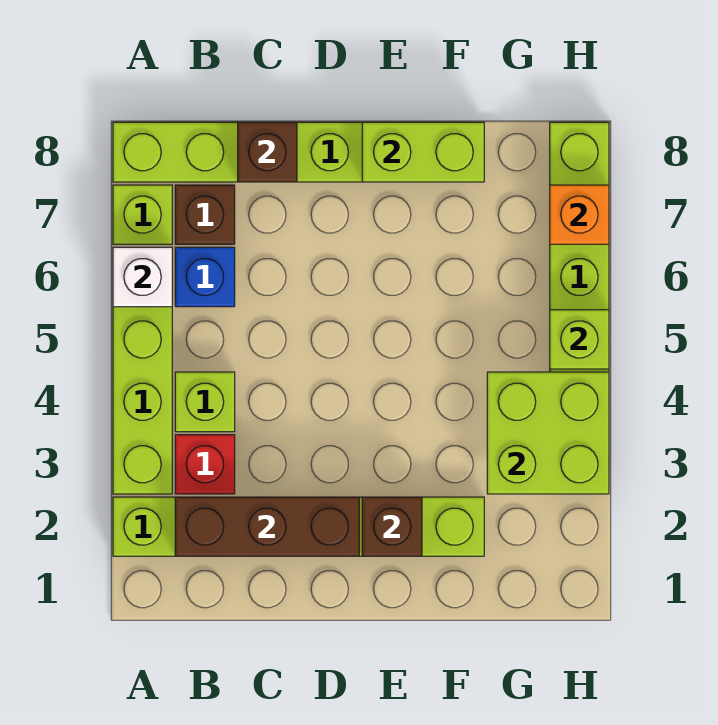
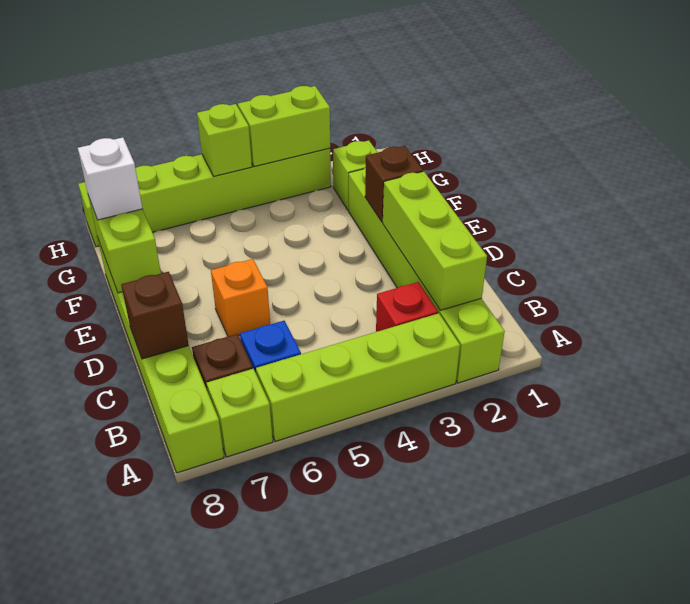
white 1x1 brick [113,247,172,307] -> white 1x1 brick moved to [78,138,143,220]
brown 1x3 brick [175,497,359,556] -> lime 1x3 brick [383,171,487,310]
lime 1x1 brick [175,372,235,432] -> lime 1x1 brick moved to [333,140,378,210]
lime 2x2 brick [487,372,609,494] -> lime 1x2 brick [238,86,330,167]
orange 1x1 brick [550,185,609,244] -> orange 1x1 brick moved to [211,259,270,336]

